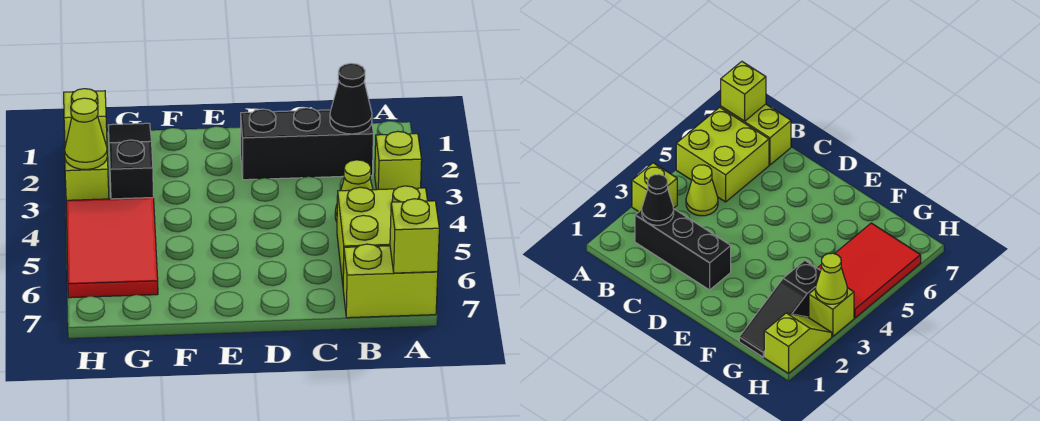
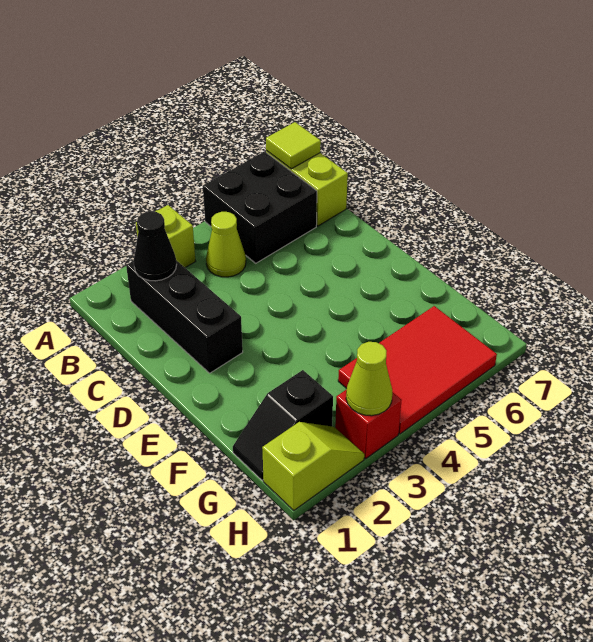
lime 2x2 brick [337,186,427,283] -> black 2x2 brick [203,151,317,263]
lime 1x1 brick [390,199,439,273] -> lime 1x1 tile [266,122,321,169]
black 1x3 slope [108,123,154,199] -> black 1x2 slope [233,370,333,480]
lime 1x1 brick [65,144,109,200] -> red 1x1 brick [335,389,402,458]

